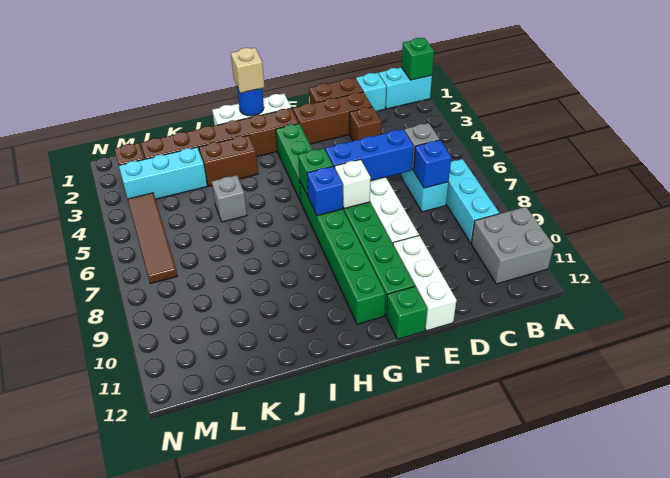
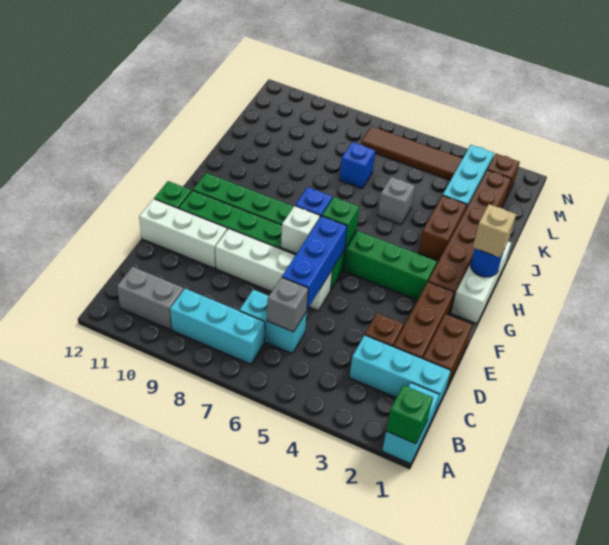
grey 2x2 brick [471,207,554,284] -> grey 1x2 brick [117,267,184,330]
cyan 1x1 brick [356,73,386,112] -> cyan 1x3 brick [349,335,451,412]
blue 1x1 brick [414,140,451,188] -> blue 1x1 brick moved to [339,142,375,189]

